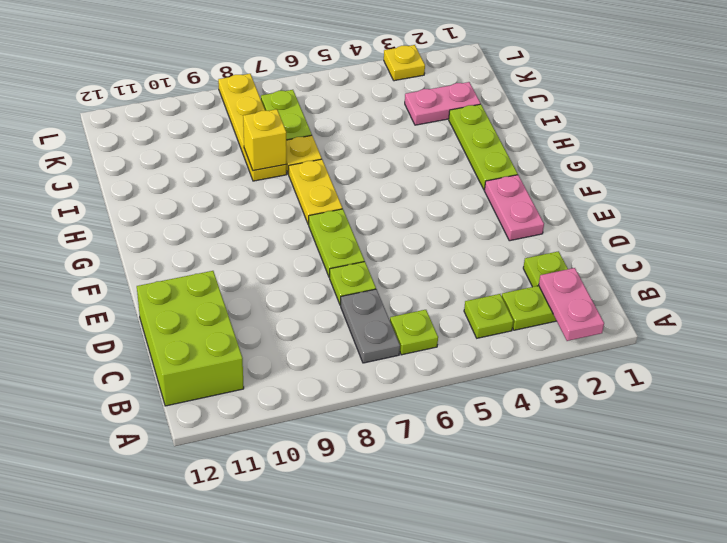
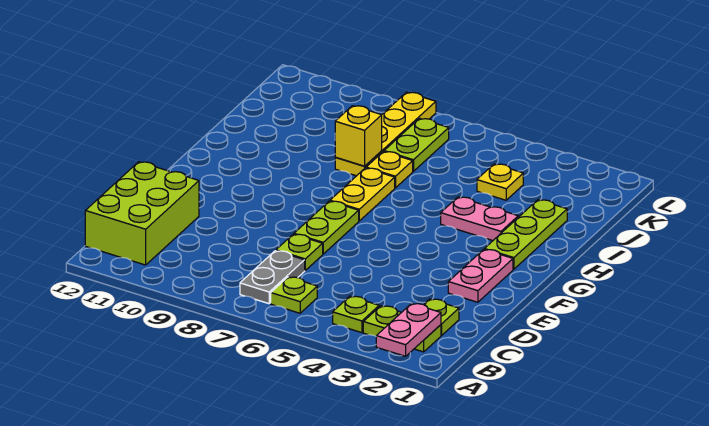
pink 1x2 plate [405,82,481,125] -> pink 1x2 plate moved to [441,197,518,241]
yellow 1x1 plate [384,45,425,81] -> yellow 1x1 plate moved to [477,164,523,200]

